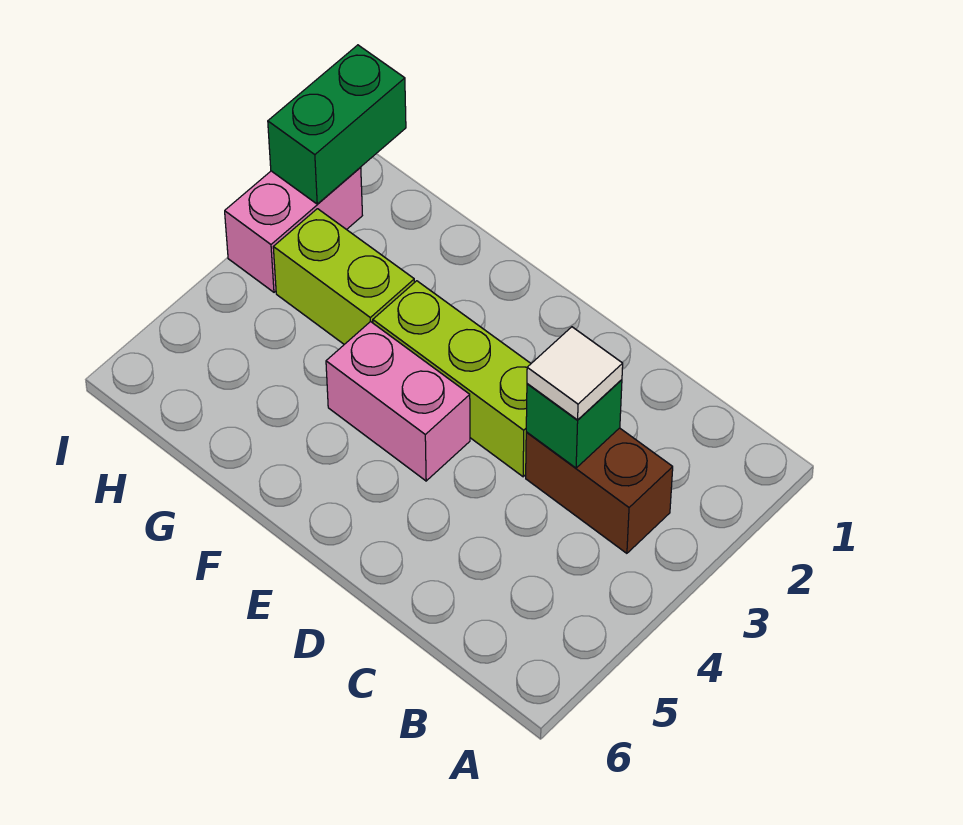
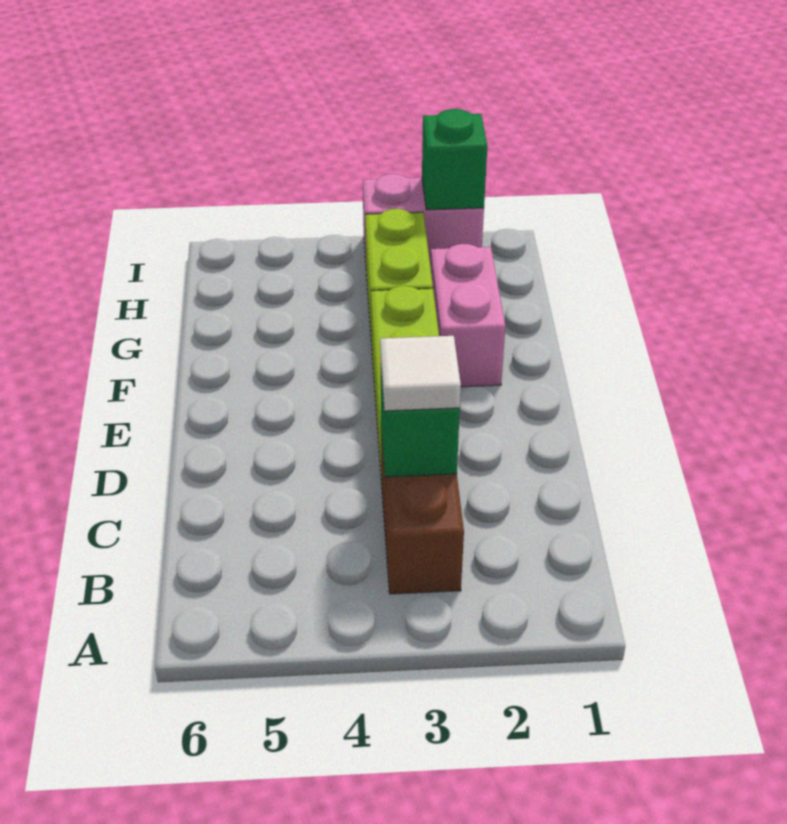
pink 1x2 brick [326,321,470,481] -> pink 1x2 brick moved to [431,244,505,387]
green 1x2 brick [268,45,406,204] -> green 1x1 brick [422,109,487,210]

